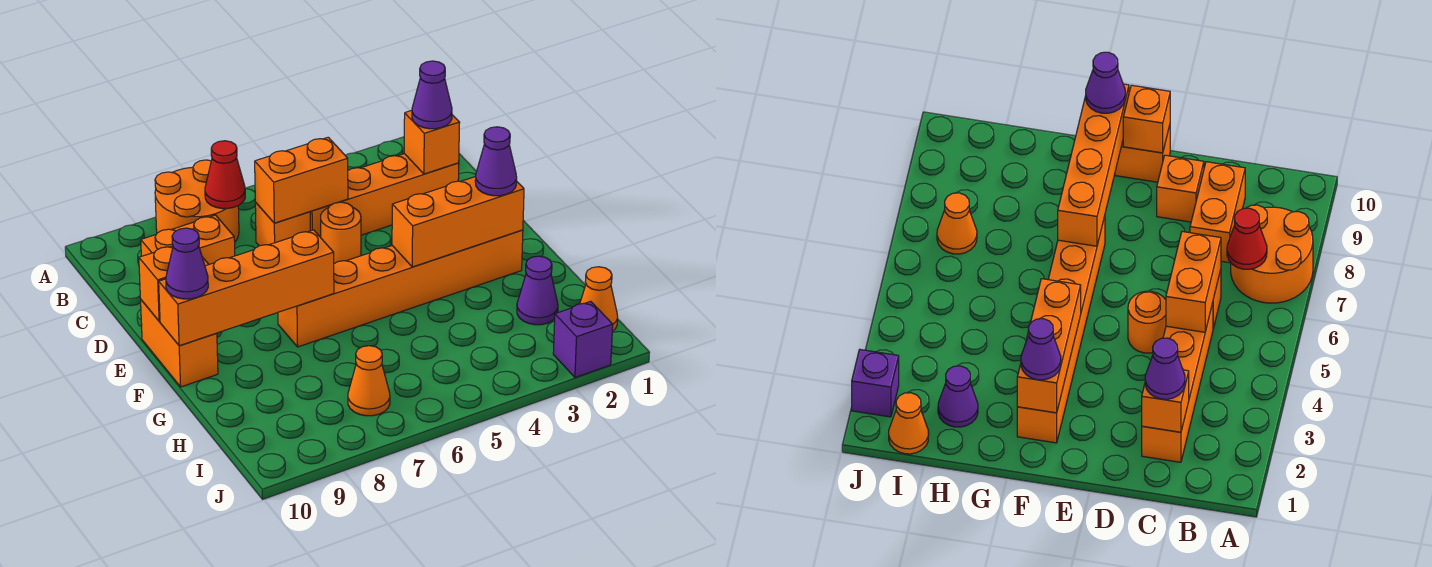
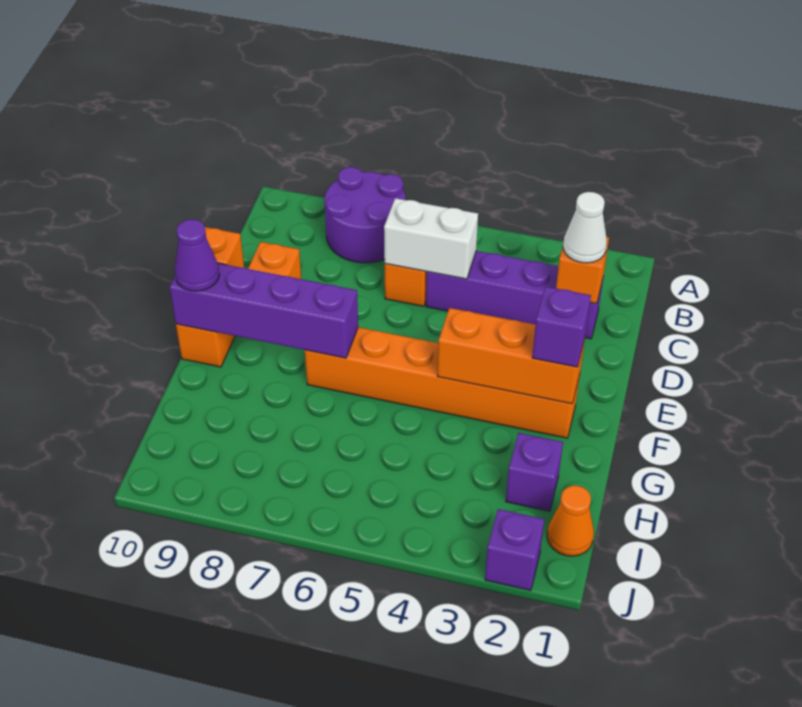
orange 2x2 round brick [155,160,239,241] -> purple 2x2 round brick [324,167,406,263]
red 1x1 cone [205,141,245,209] -> none
orange 1x4 brick [310,154,459,237] -> purple 1x4 brick [426,251,603,339]
purple 1x1 cone [412,61,452,129] -> white 1x1 cone [563,192,607,263]
orange 1x2 brick [255,137,348,223] -> white 1x2 brick [384,198,478,279]
orange 1x2 brick [141,215,235,264] -> none
orange 1x1 round brick [321,202,361,264] -> none
purple 1x1 cone [475,127,517,196] -> purple 1x1 brick [532,287,591,367]
orange 1x4 brick [159,230,334,346] -> purple 1x4 brick [169,263,358,358]
purple 1x1 cone [517,256,558,325] -> purple 1x1 brick [506,433,563,511]
orange 1x1 cone [348,346,390,416] -> none

